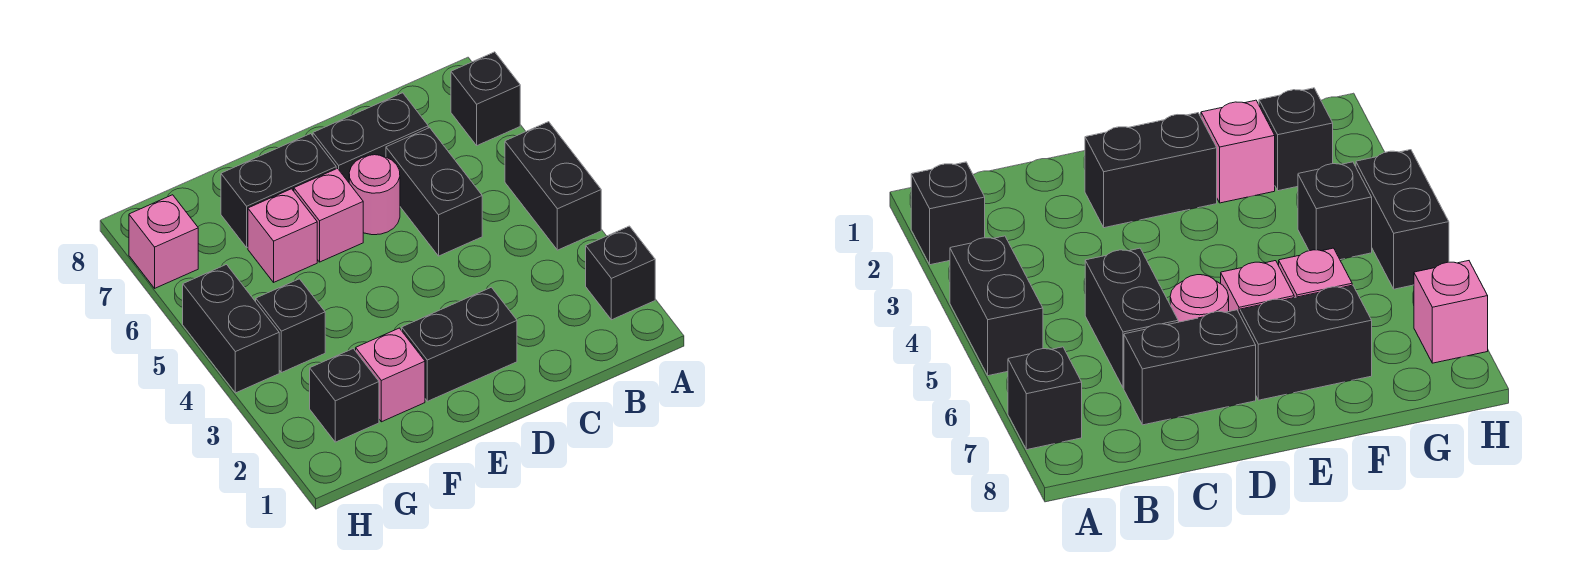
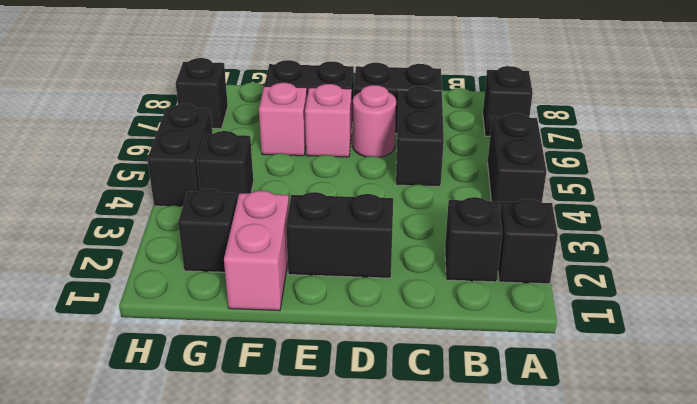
none -> black 1x1 brick [445,197,502,282]
pink 1x1 brick [356,328,425,422] -> pink 1x2 brick [224,191,289,311]
pink 1x1 brick [129,195,198,288] -> black 1x1 brick [176,58,228,129]

